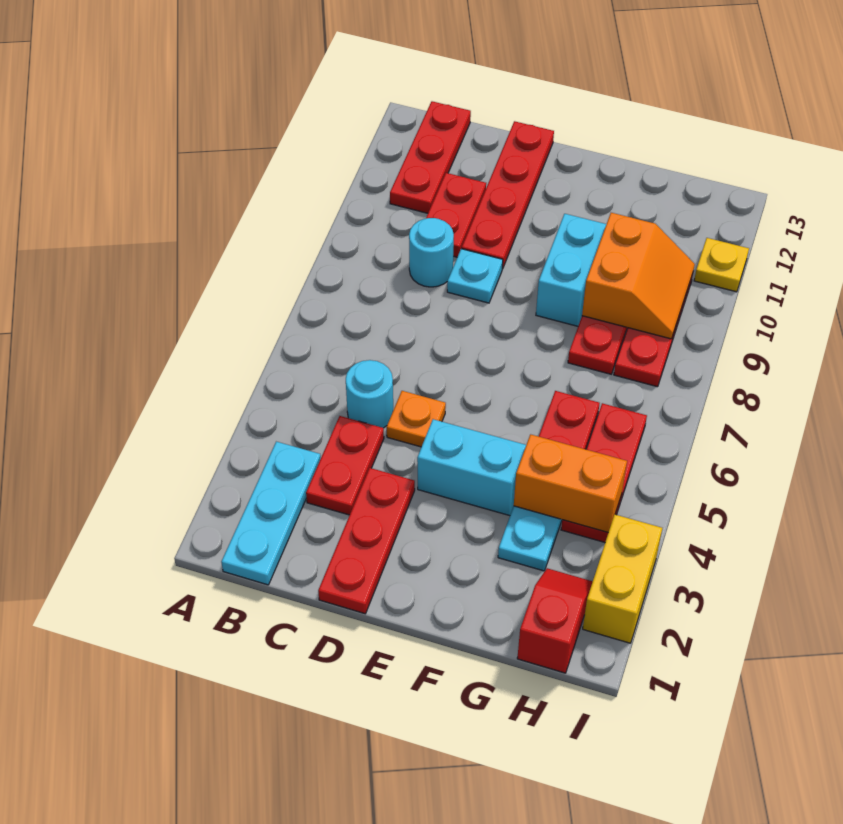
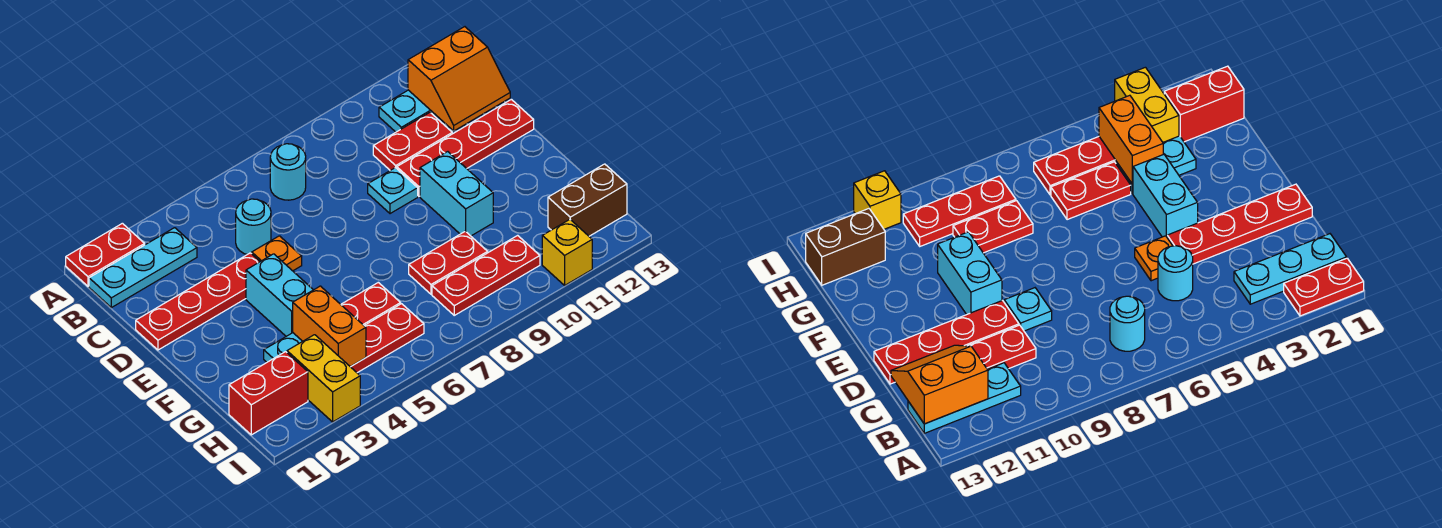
red 1x3 plate [390,101,471,213] -> cyan 1x3 plate [379,90,437,132]
red 1x2 plate [306,416,384,515] -> red 1x2 plate moved to [66,223,145,286]
cyan 1x1 round brick [409,218,454,287] -> cyan 1x1 round brick moved to [270,144,306,200]
red 1x3 plate [318,468,415,614] -> red 1x4 plate [136,253,260,350]
cyan 1x2 brick [536,214,606,326] -> cyan 1x2 brick turned to [420,152,493,236]
orange 2x2 slope [582,213,695,339] -> orange 2x2 slope moved to [408,27,510,131]
red 1x2 slope [517,568,593,673] -> red 1x2 brick [229,352,308,435]
none -> brown 1x2 brick [548,164,627,236]
yellow 1x2 brick [583,515,662,643] -> yellow 1x2 brick turned to [287,335,360,422]
yellow 1x1 plate [694,238,749,292] -> yellow 1x1 brick [542,219,592,285]

